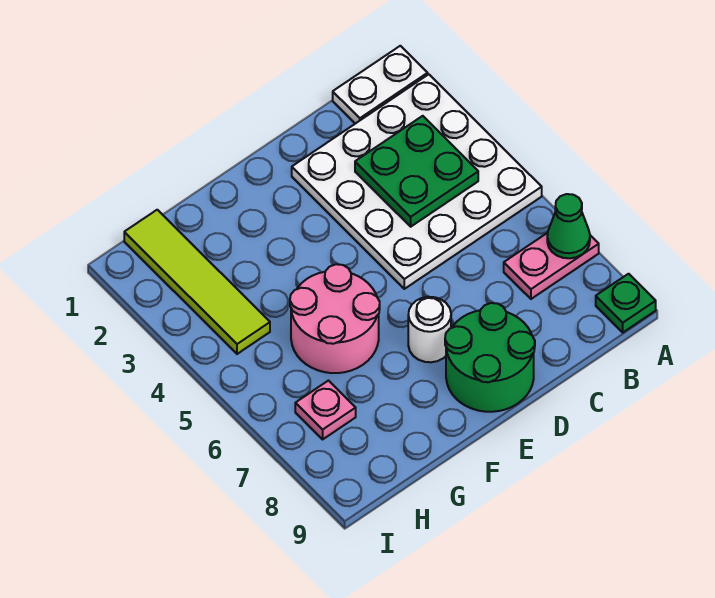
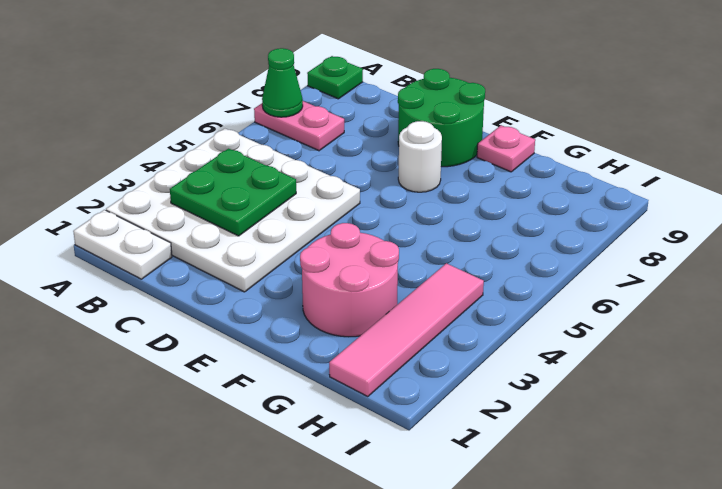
pink 2x2 round brick [290,264,380,373] -> pink 2x2 round brick moved to [300,223,399,337]
lime 1x4 tile [124,210,270,354] -> pink 1x4 tile [329,263,484,397]
pink 1x1 plate [295,381,356,439] -> pink 1x1 plate moved to [477,126,535,172]

